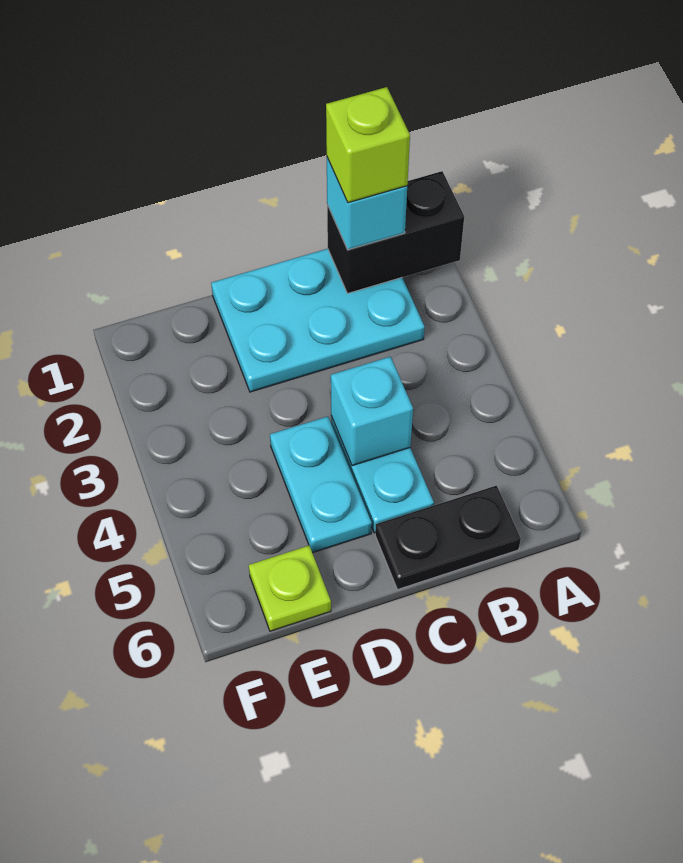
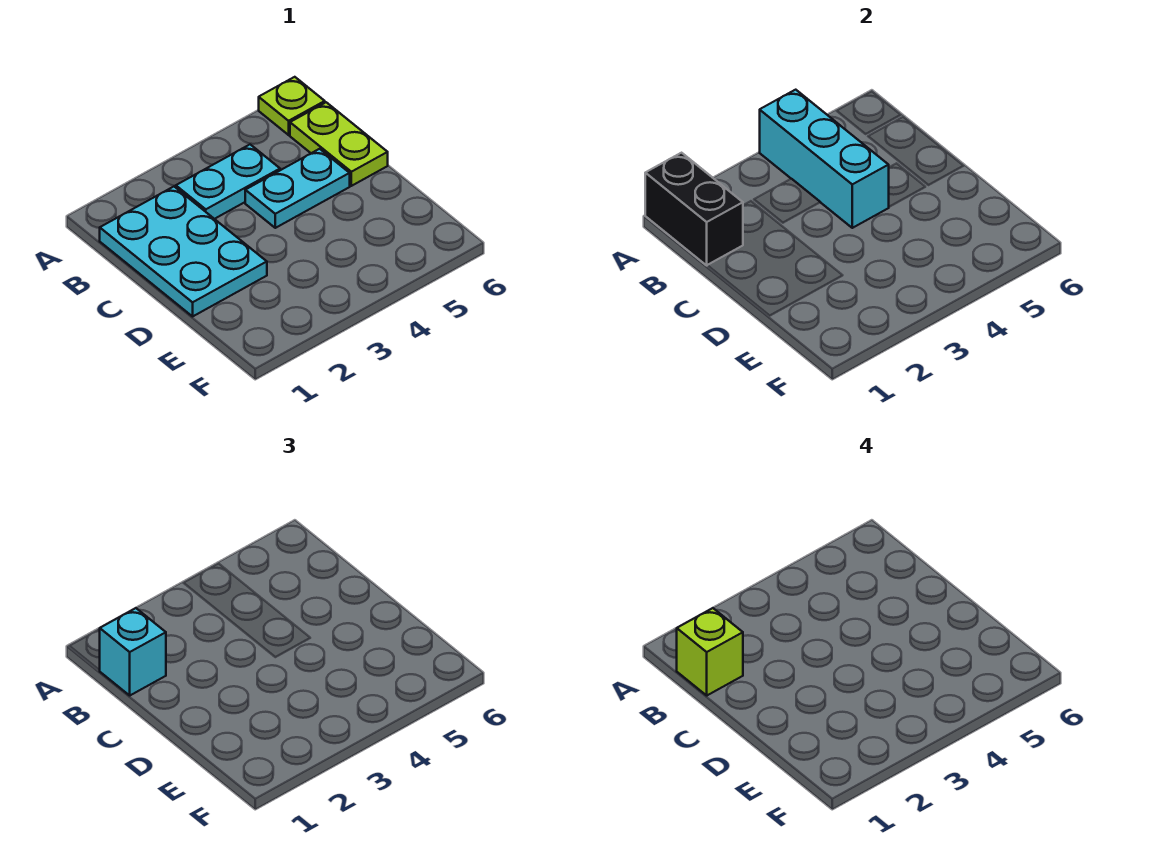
black 1x2 plate [375,486,521,590] -> lime 1x2 plate [290,102,388,186]
cyan 1x1 brick [331,357,413,466] -> cyan 1x3 brick [760,90,889,228]
cyan 1x2 plate [270,416,372,553] -> cyan 1x2 plate moved to [176,145,280,219]
lime 1x1 plate [249,546,331,631] -> lime 1x1 plate moved to [259,77,325,135]

